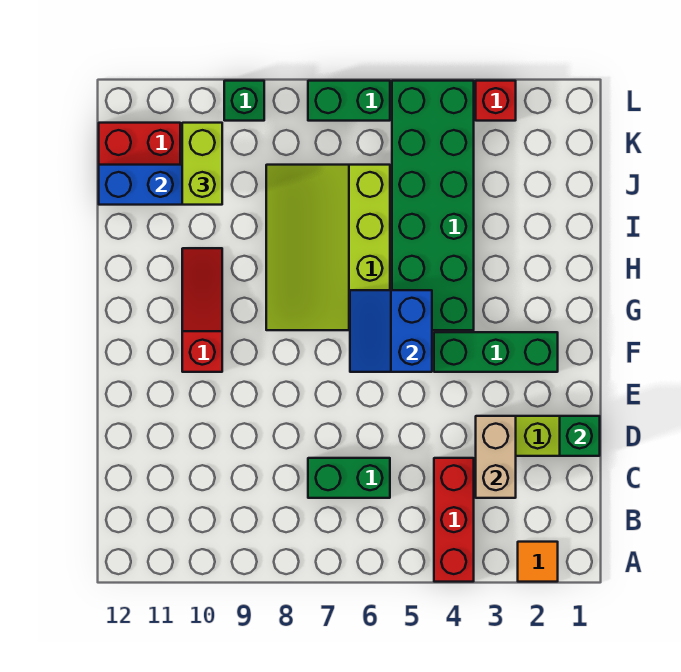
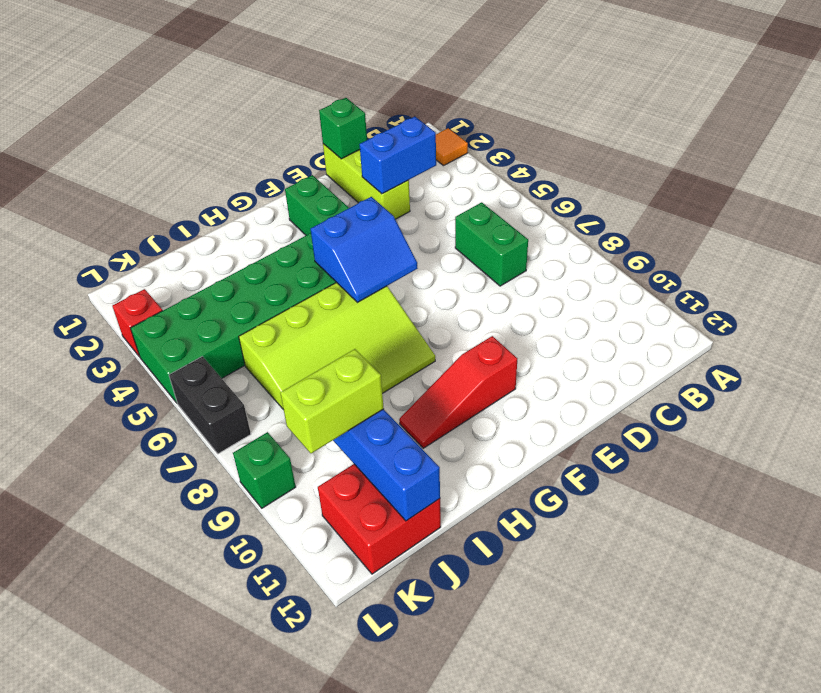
red 1x3 brick [434,458,474,582] -> none
tan 1x2 brick [476,416,516,498] -> blue 1x2 brick [360,117,436,194]
green 1x2 brick [308,81,390,121] -> black 1x2 brick [169,356,251,454]

